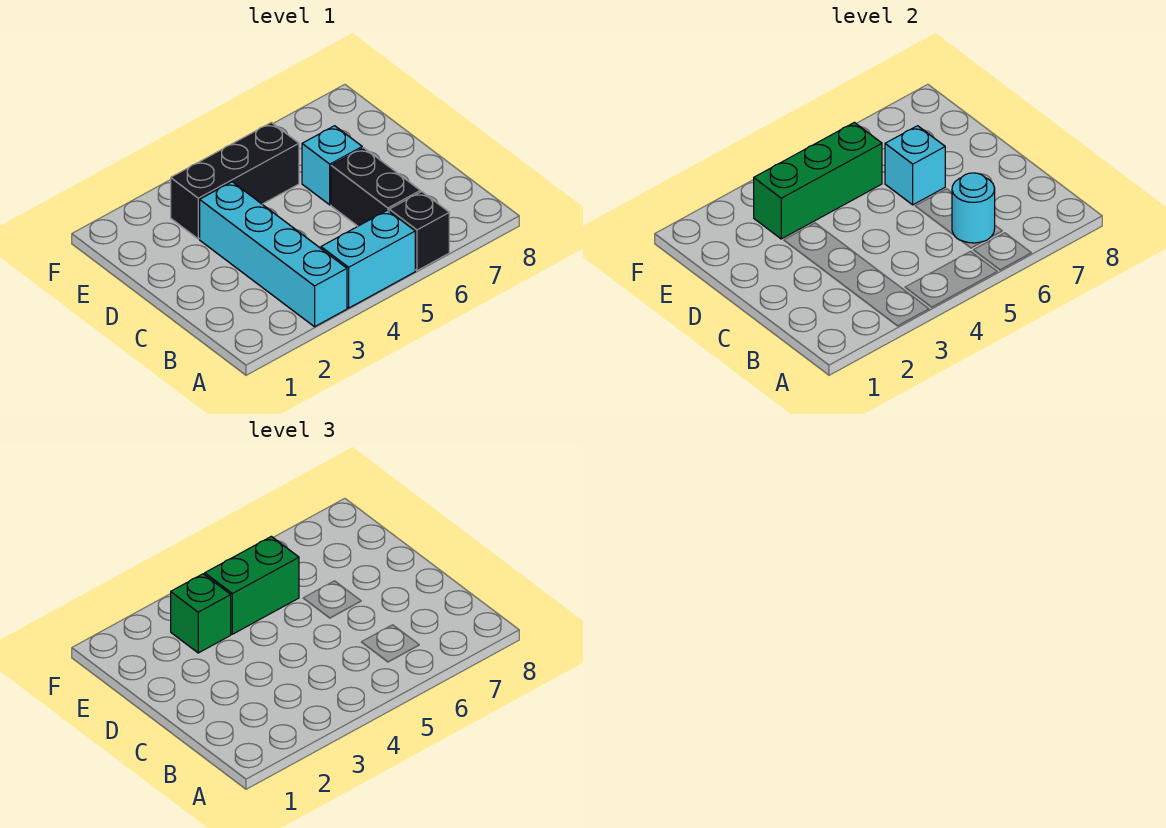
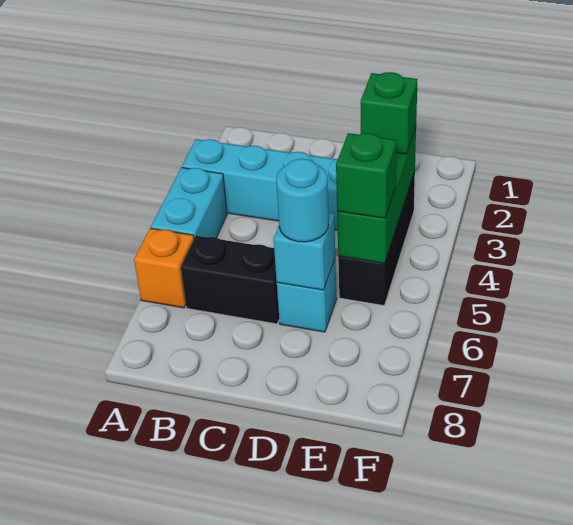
black 1x1 brick [389,192,449,271] -> orange 1x1 brick [134,228,194,308]
cyan 1x1 round brick [952,173,995,243] -> cyan 1x1 round brick moved to [276,159,329,242]
green 1x2 brick [205,536,299,634] -> green 1x1 brick [336,133,396,218]

